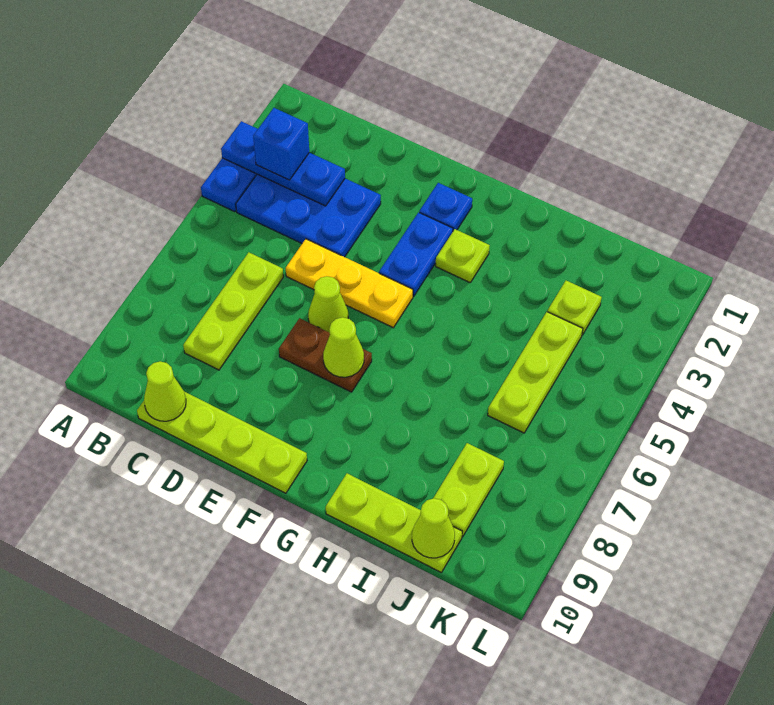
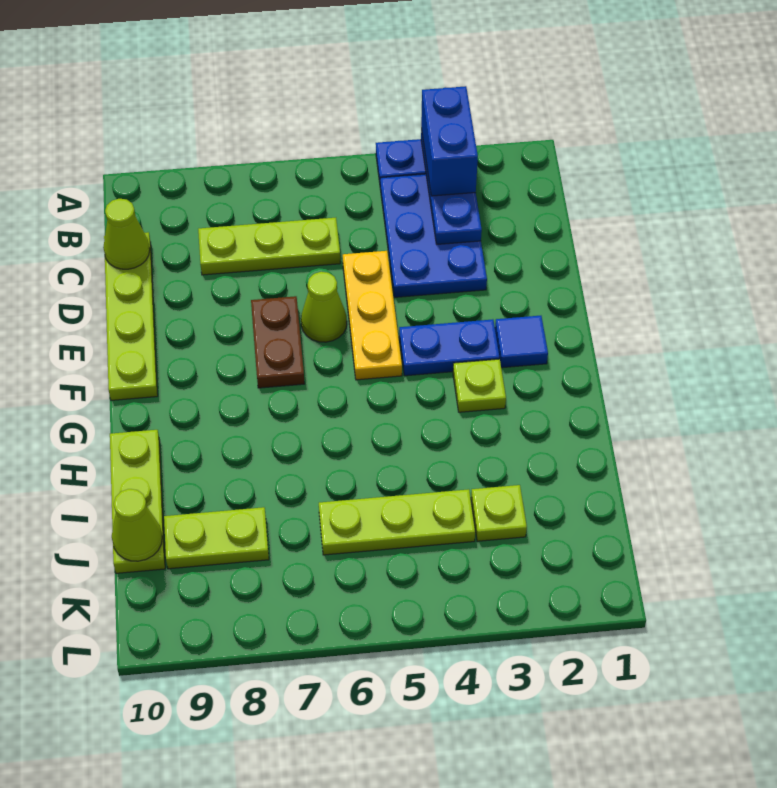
blue 1x1 brick [253,108,309,180] -> blue 1x2 brick [421,86,478,196]
blue 1x1 plate [419,183,472,231] -> blue 1x1 tile [495,316,548,368]
lime 1x1 cone [323,317,364,377] -> none

